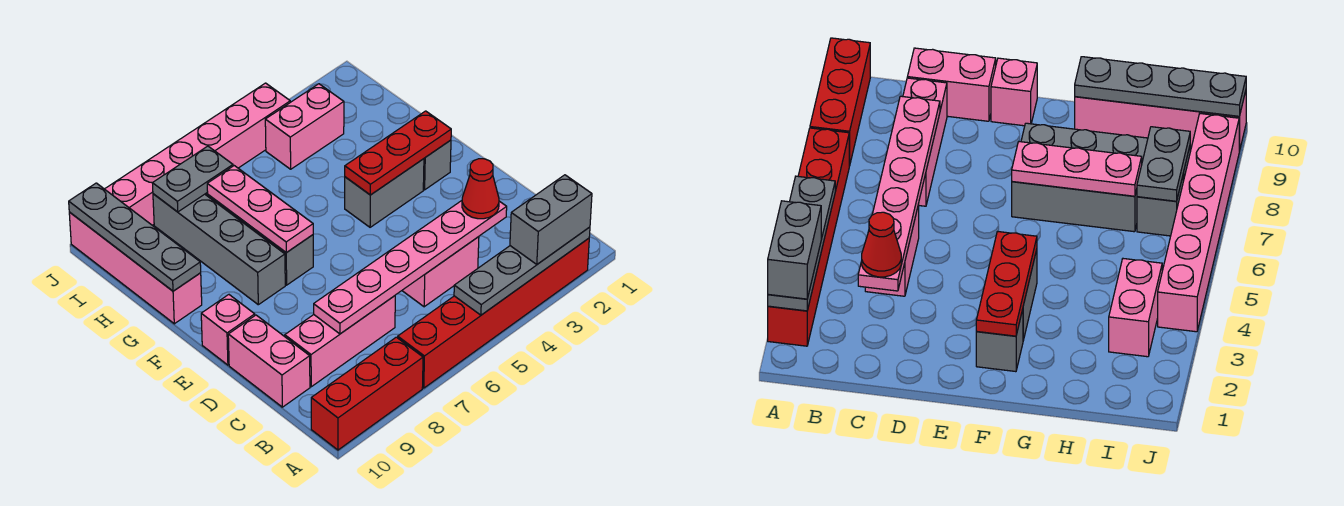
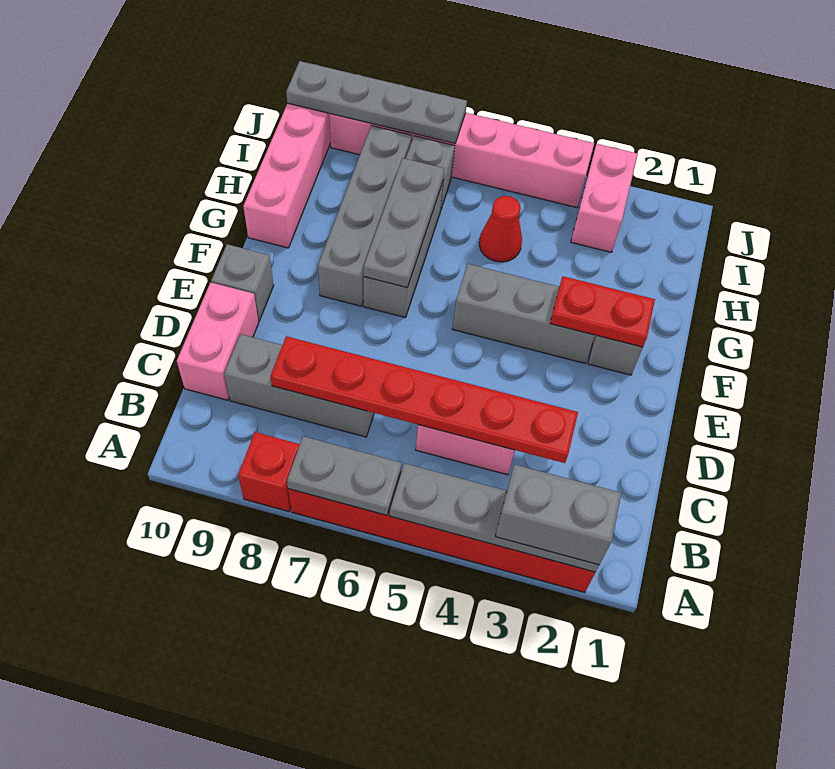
red 1x3 brick [311,337,423,450] -> red 1x1 brick [238,432,300,512]
pink 1x6 plate [314,201,507,334] -> red 1x6 plate [271,336,578,463]
red 1x1 cone [462,159,499,219] -> red 1x1 cone moved to [479,196,522,262]
pink 1x3 brick [285,296,395,387] -> grey 1x3 brick [224,334,374,437]
pink 1x1 brick [201,295,255,365] -> grey 1x1 brick [211,244,274,321]
red 1x3 plate [345,111,451,195] -> red 1x2 plate [550,276,655,347]
grey 1x2 brick [345,159,424,227] -> grey 1x3 brick [452,264,595,363]
pink 1x3 plate [207,166,313,253] -> grey 1x3 plate [364,158,444,288]
grey 1x4 plate [69,183,201,291] -> grey 1x4 plate turned to [286,61,467,143]
pink 1x2 brick [265,84,344,169] -> pink 1x2 brick turned to [571,144,638,252]
grey 1x2 plate [152,146,233,212] -> grey 1x2 plate moved to [287,436,402,515]

